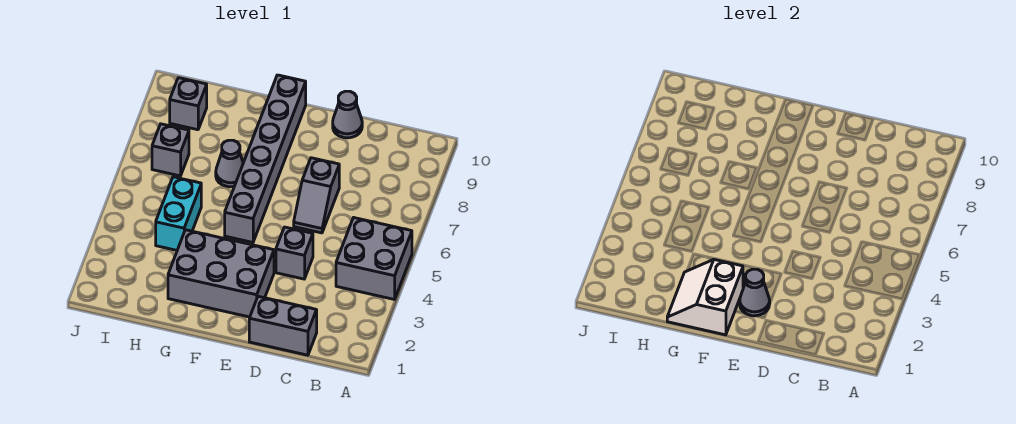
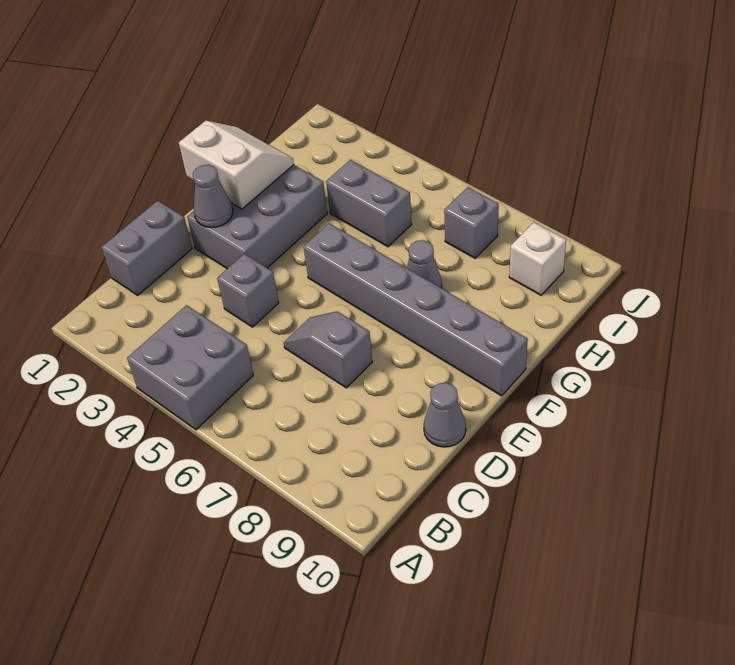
cyan 1x2 brick [156,177,201,250] -> grey 1x2 brick [326,160,411,247]
grey 1x1 brick [170,78,207,130] -> white 1x1 brick [509,222,566,295]

